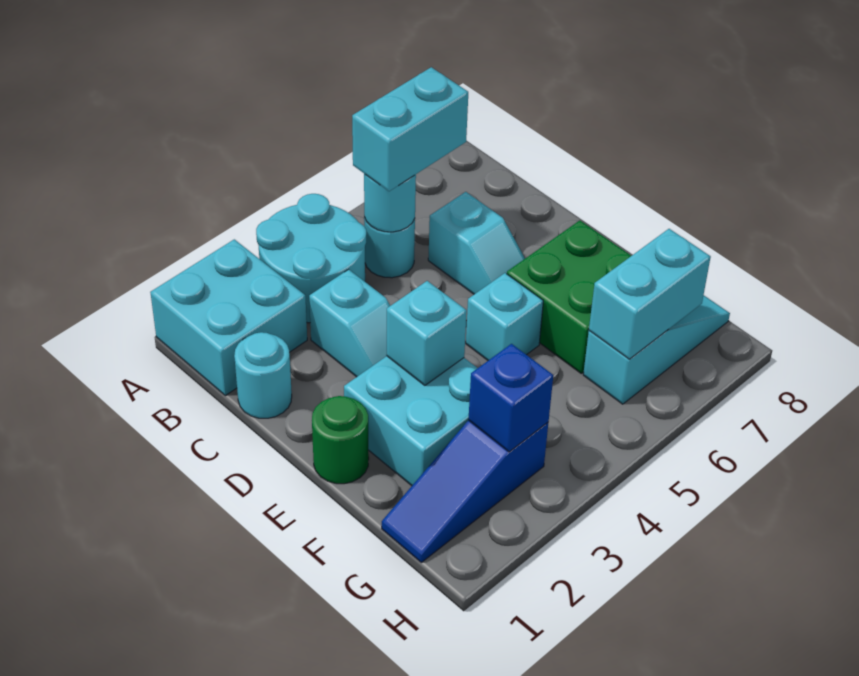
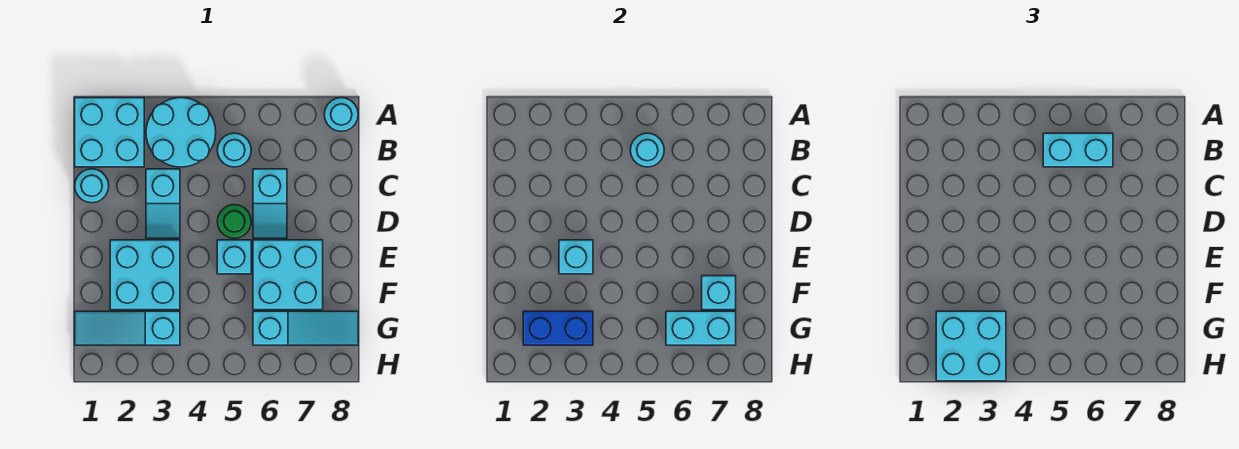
none -> cyan 1x1 round brick [324,98,358,131]
green 1x1 round brick [312,396,369,484] -> green 1x1 round brick moved to [217,205,251,238]
green 2x2 brick [507,220,631,373] -> cyan 2x2 brick [253,240,323,310]
none -> cyan 1x1 brick [702,276,736,310]
blue 1x3 slope [382,420,548,562] -> cyan 1x3 slope [75,311,180,345]
none -> cyan 2x2 brick [936,311,1006,381]
blue 1x1 brick [468,344,553,452] -> blue 1x2 brick [523,311,593,345]

